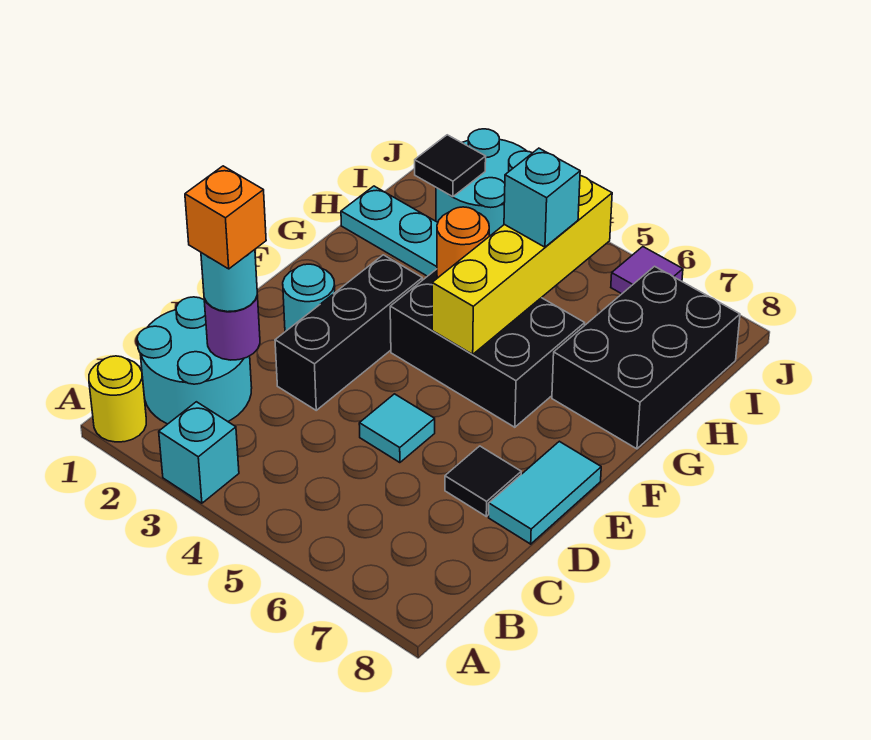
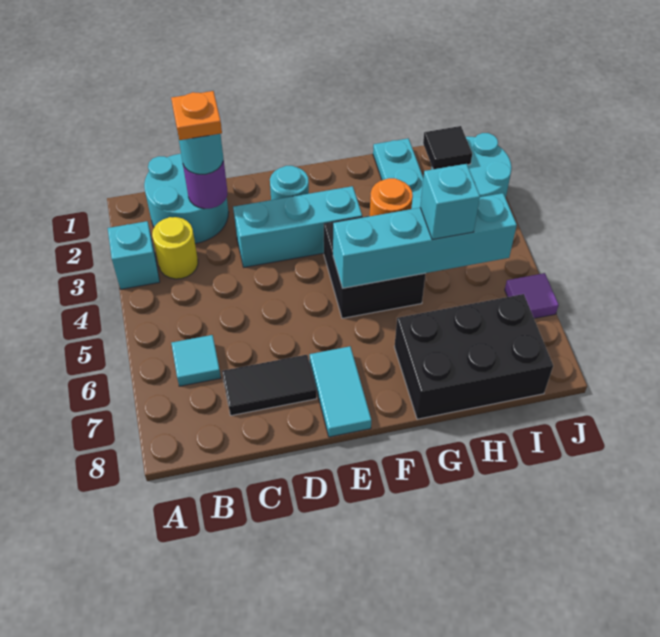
yellow 1x1 round brick [89,356,146,442] -> yellow 1x1 round brick moved to [152,217,198,279]
orange 1x1 brick [185,166,266,269] -> orange 1x1 plate [171,91,222,140]
black 1x3 brick [275,255,422,410] -> cyan 1x3 brick [233,186,362,267]
cyan 1x1 tile [359,394,435,463] -> cyan 1x1 tile moved to [171,335,221,386]
black 1x1 tile [445,446,521,516] -> black 1x2 tile [222,355,317,416]
cyan 1x2 tile [489,441,601,544] -> cyan 1x2 tile turned to [310,346,371,437]
black 2x3 brick [390,269,585,427] -> black 2x2 brick [324,216,426,318]
yellow 1x4 brick [432,176,612,354] -> cyan 1x4 brick [333,193,517,288]

